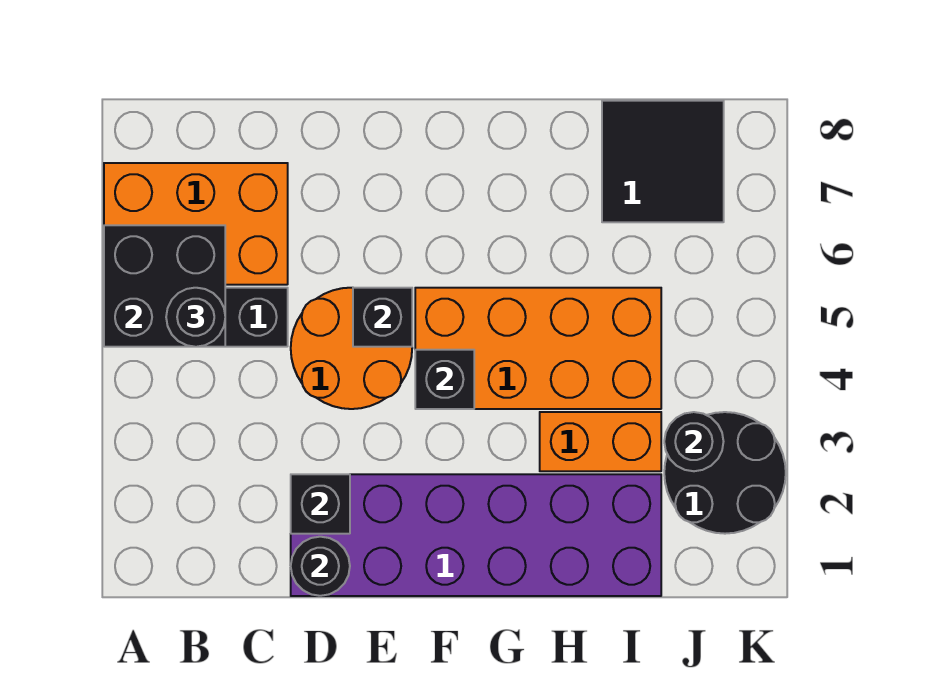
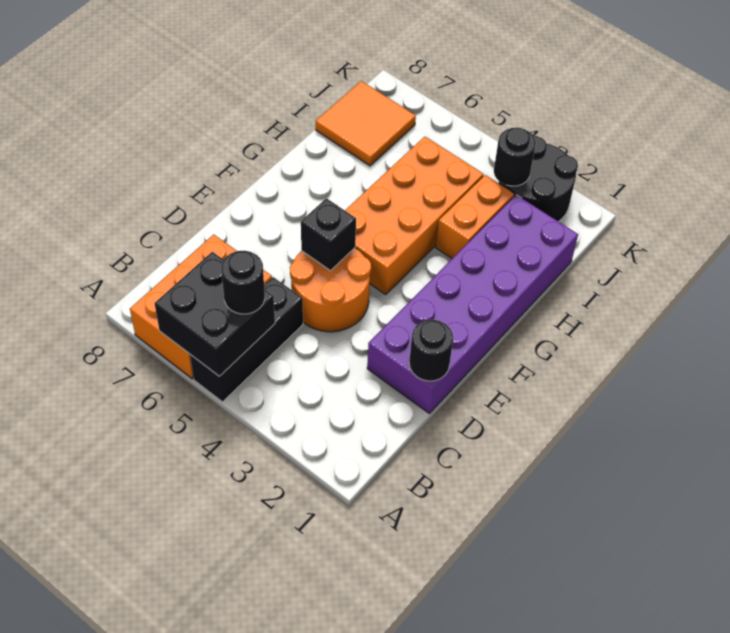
black 1x1 brick [291,474,350,534] -> none
black 1x1 brick [415,350,474,409] -> none
black 2x2 tile [602,101,724,222] -> orange 2x2 tile [316,81,416,166]

